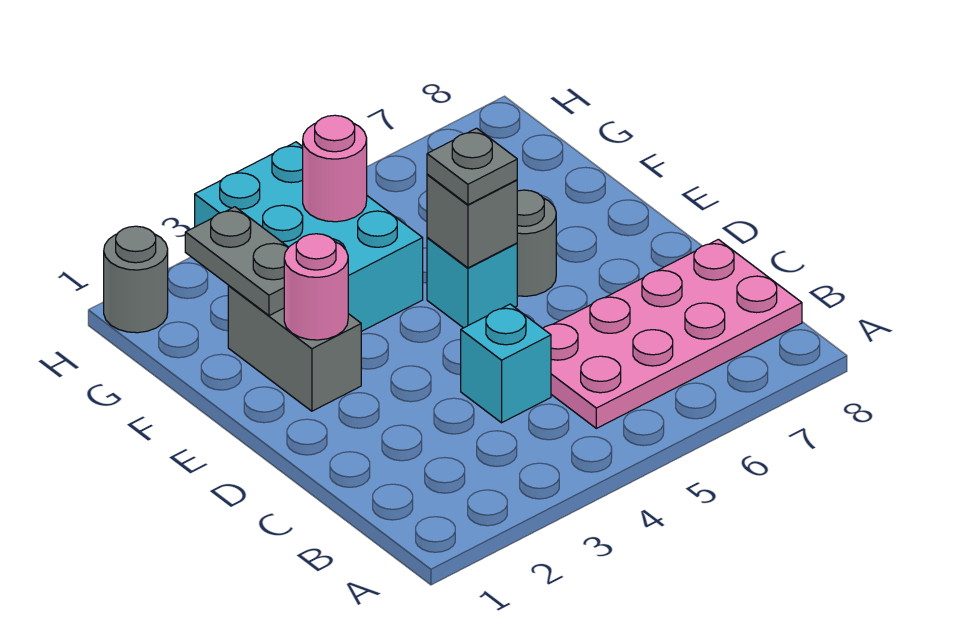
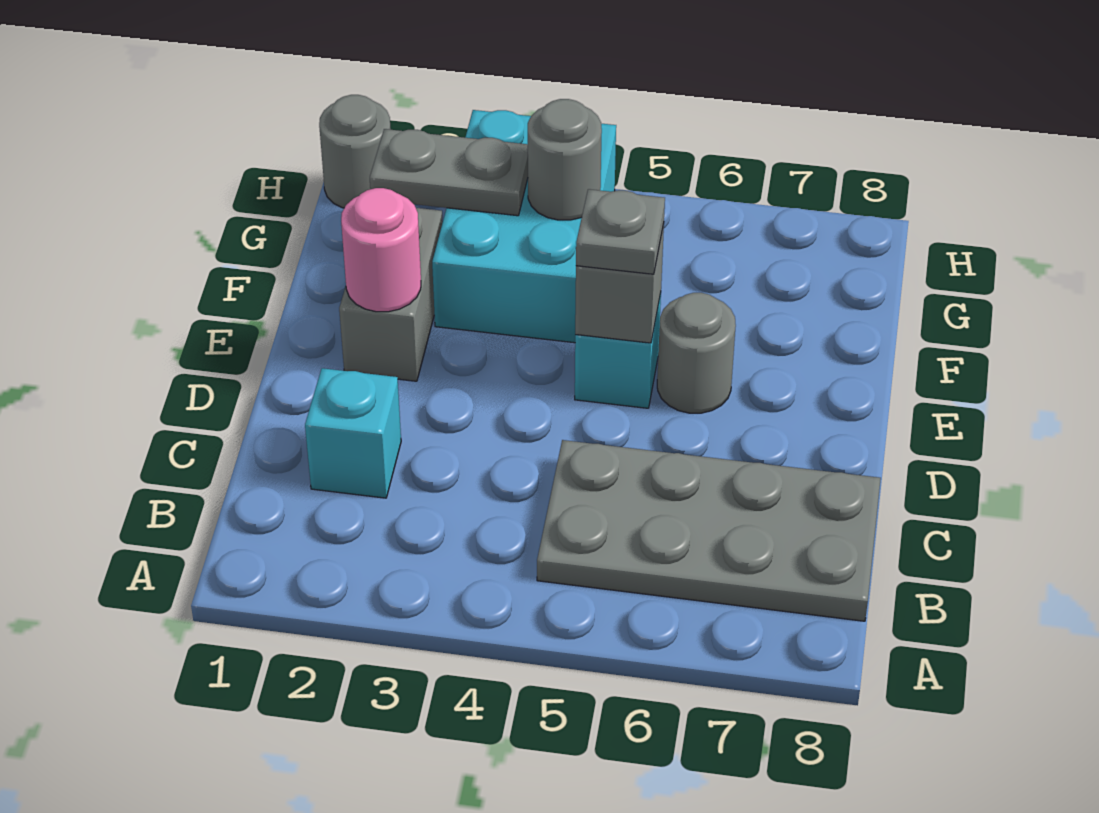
pink 2x4 plate [543,239,802,428] -> grey 2x4 plate [537,440,881,621]
cyan 1x1 brick [461,304,551,423] -> cyan 1x1 brick moved to [305,368,401,498]
grey 1x2 plate [185,207,289,316] -> grey 1x2 plate turned to [370,129,528,216]
pink 1x1 round brick [303,115,367,222] -> grey 1x1 round brick [528,99,602,220]

